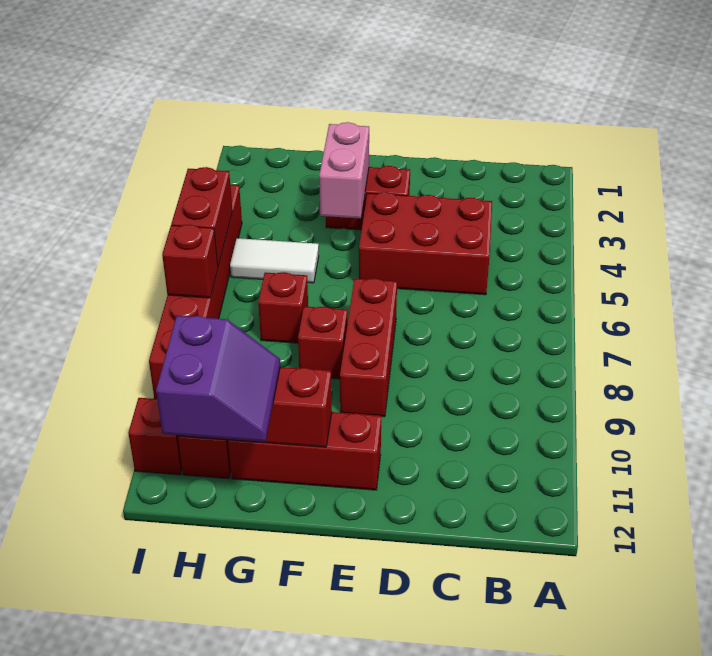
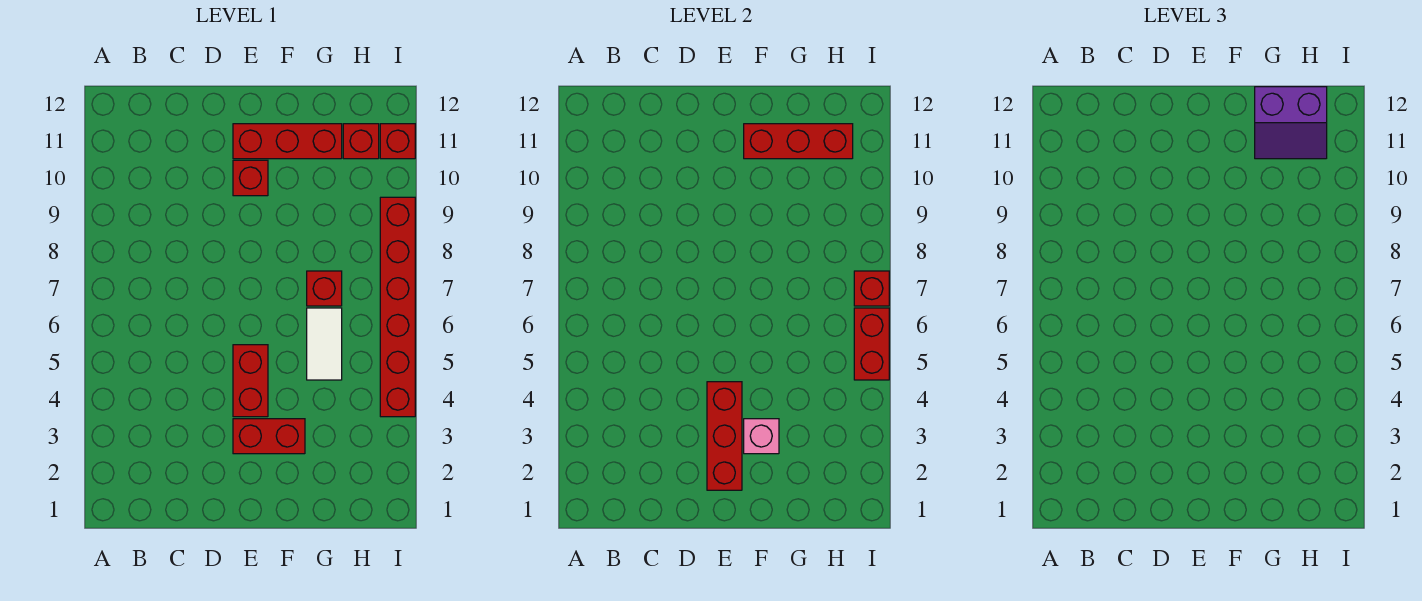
red 2x3 brick [359,192,492,295] -> red 1x2 brick [233,345,268,417]
red 1x3 brick [340,278,397,417] -> red 1x3 brick moved to [707,382,742,490]
pink 1x2 brick [319,122,369,218] -> pink 1x1 brick [744,419,779,454]
red 1x1 brick [298,306,347,379] -> red 1x1 brick moved to [233,160,268,196]
white 1x2 tile [230,238,319,283] -> white 1x2 tile turned to [307,308,342,380]
purple 2x2 slope [156,316,280,442] -> purple 2x2 slope turned to [1255,87,1327,159]

